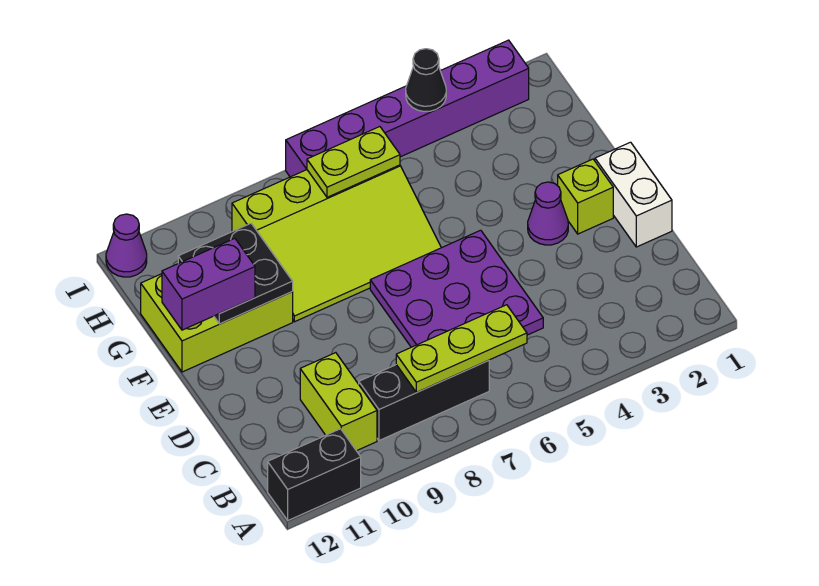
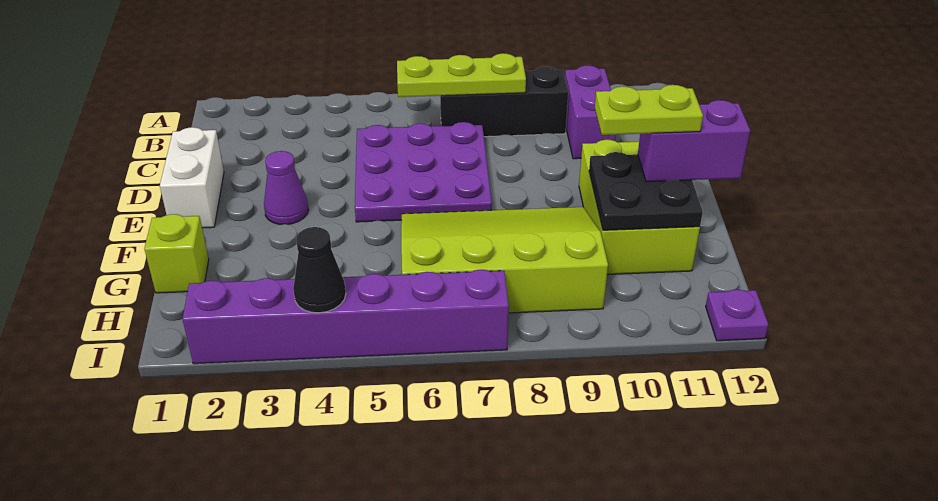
black 1x2 brick [268,429,361,520] -> none
lime 1x2 brick [300,353,377,451] -> purple 1x2 brick [565,65,616,159]
lime 1x1 brick [558,159,613,234] -> lime 1x1 brick moved to [144,214,209,293]
lime 2x3 brick [141,274,293,372] -> lime 2x3 brick turned to [579,140,700,275]
lime 1x2 plate [307,127,400,197] -> lime 1x2 plate moved to [595,85,703,135]
purple 1x1 cone [106,214,147,277] -> purple 1x1 plate [706,290,769,341]

